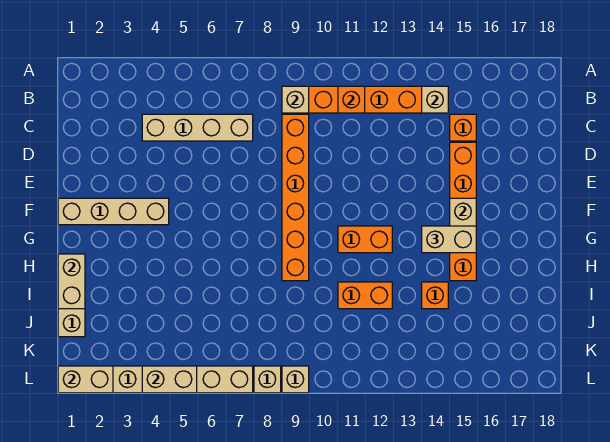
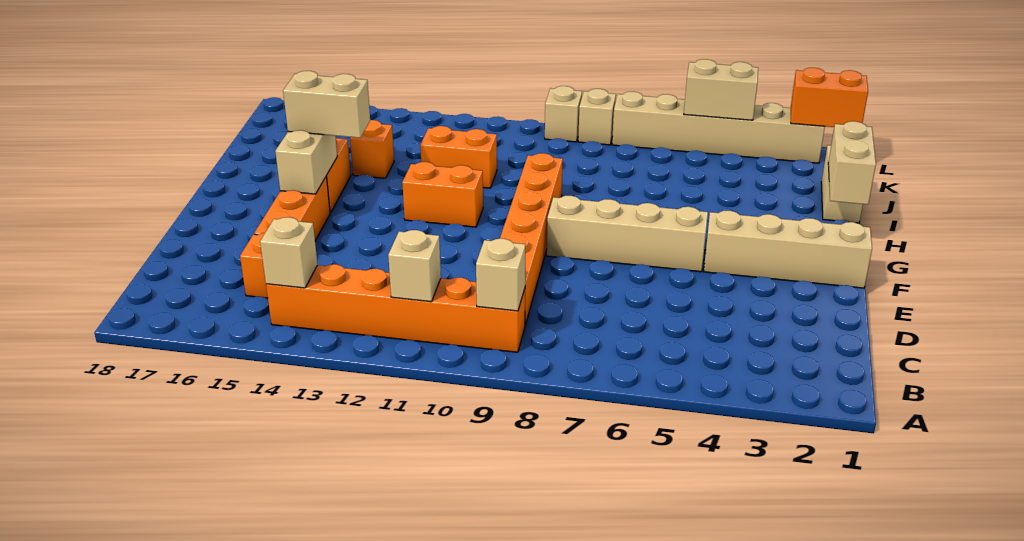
orange 1x1 brick [338,86,365,113] -> tan 1x1 brick [388,230,441,302]
tan 1x4 brick [142,114,253,141] -> tan 1x4 brick moved to [547,196,708,272]
tan 1x2 brick [58,366,113,393] -> orange 1x2 brick [791,68,868,127]

